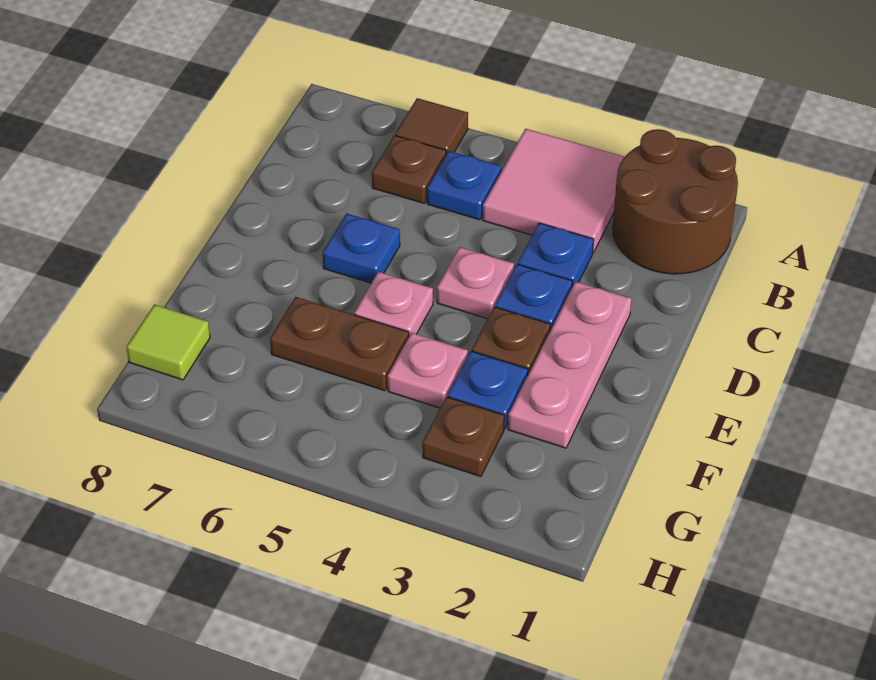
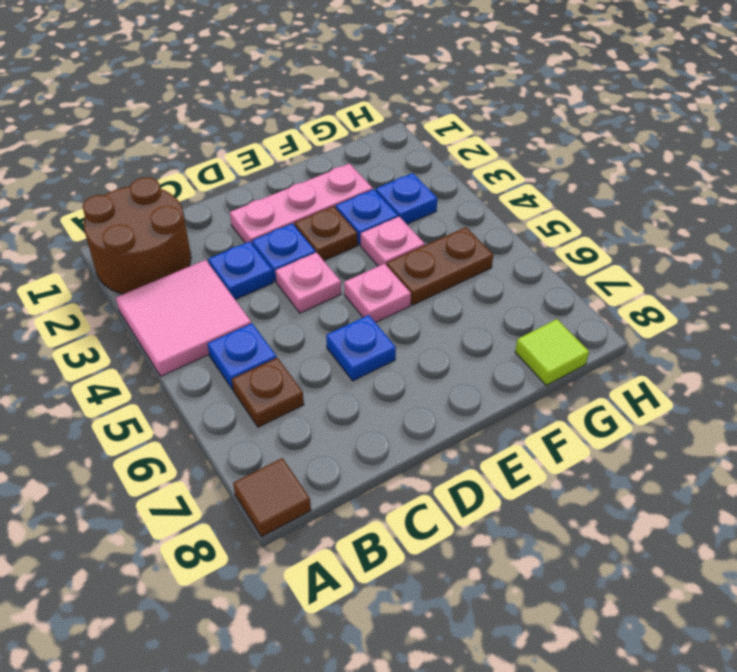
brown 1x1 tile [395,98,468,155] -> brown 1x1 tile moved to [233,458,311,537]
brown 1x2 plate [270,297,409,391] -> brown 1x2 plate turned to [387,227,493,305]
brown 1x1 plate [422,397,504,477] -> blue 1x1 plate [376,173,437,224]

